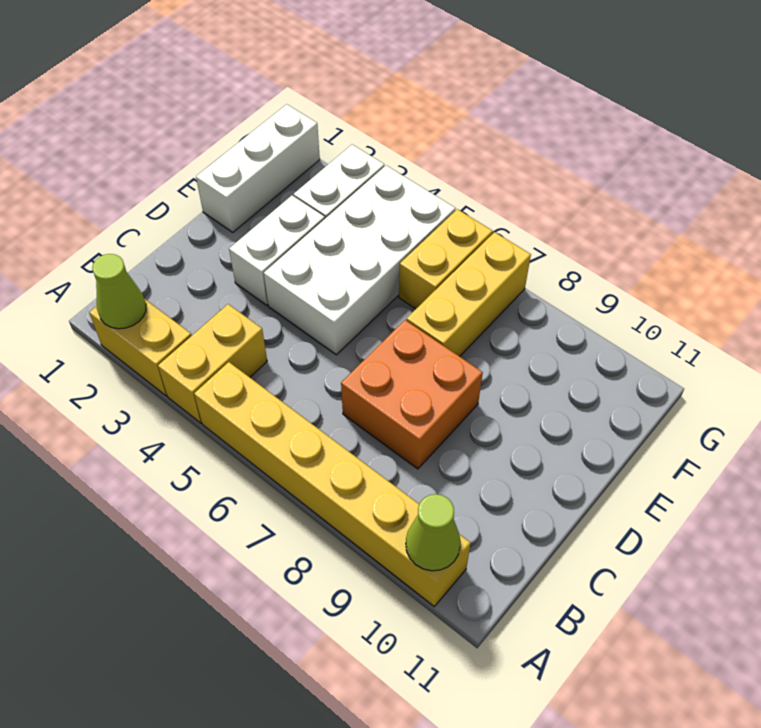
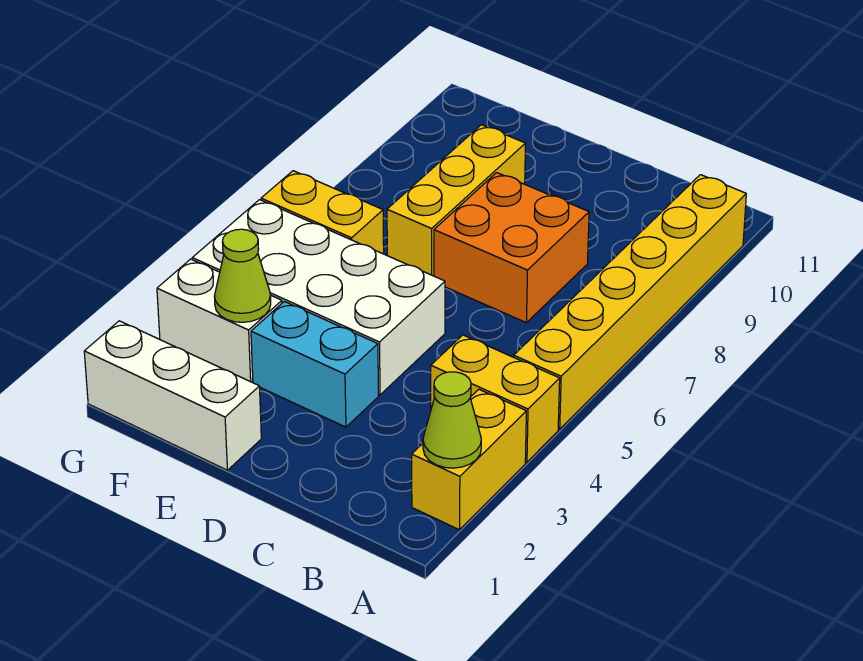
lime 1x1 cone [406,494,461,571] -> lime 1x1 cone moved to [214,229,271,322]
white 1x2 brick [229,196,325,305] -> cyan 1x2 brick [251,301,378,427]
yellow 1x3 brick [406,232,531,356] -> yellow 1x3 brick turned to [387,125,526,276]

